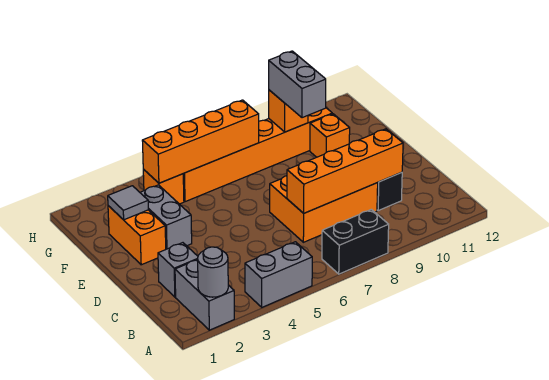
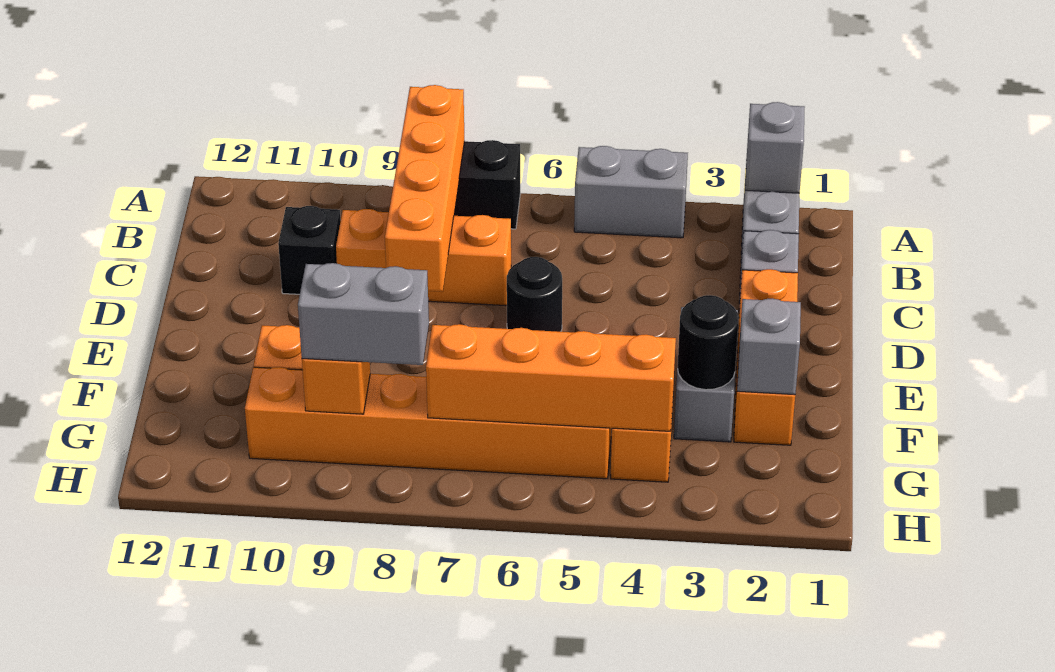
grey 1x1 round brick [198,247,228,297] -> grey 1x1 brick [745,102,805,193]
orange 2x3 brick [270,176,378,242] -> orange 1x3 brick [336,209,511,306]
orange 1x4 brick [287,129,403,213] -> orange 1x4 brick turned to [385,85,465,292]
none -> black 1x1 round brick [507,257,562,332]
orange 1x2 brick [108,206,166,265] -> orange 1x3 brick [734,269,798,445]
grey 1x1 tile [108,186,148,220] -> grey 1x1 brick [737,299,801,395]
none -> black 1x1 round brick [678,295,739,390]
grey 1x2 brick [269,51,326,118] -> grey 1x2 brick turned to [298,263,429,365]

